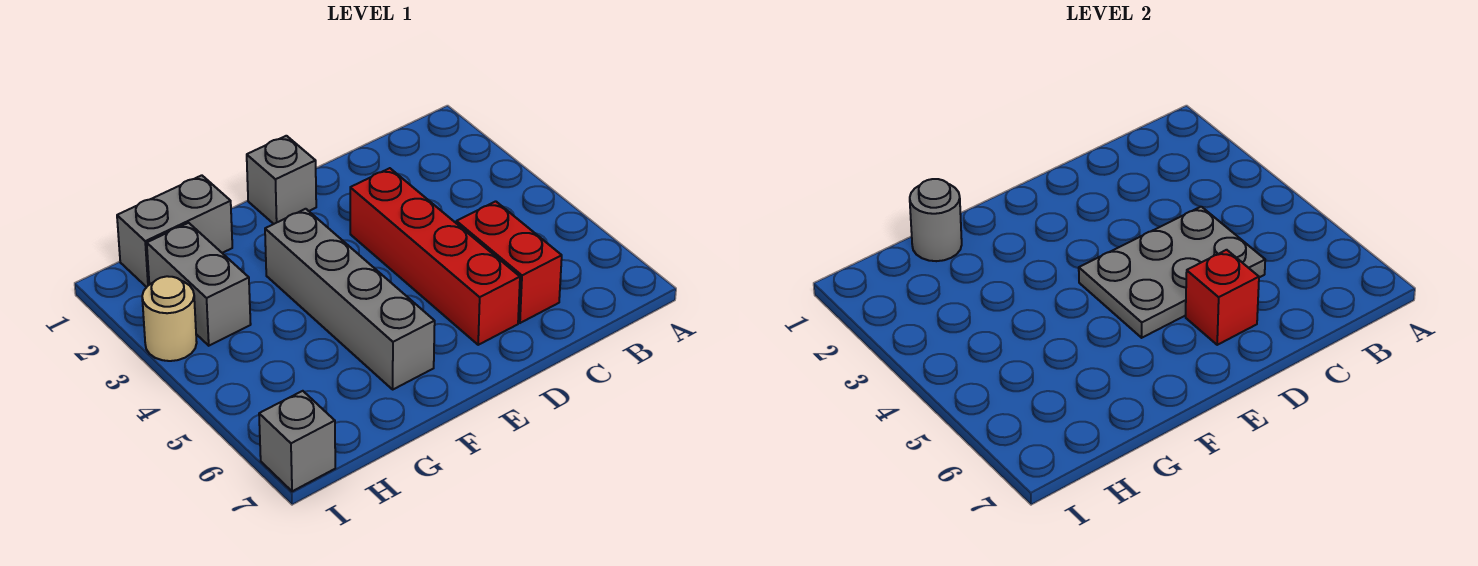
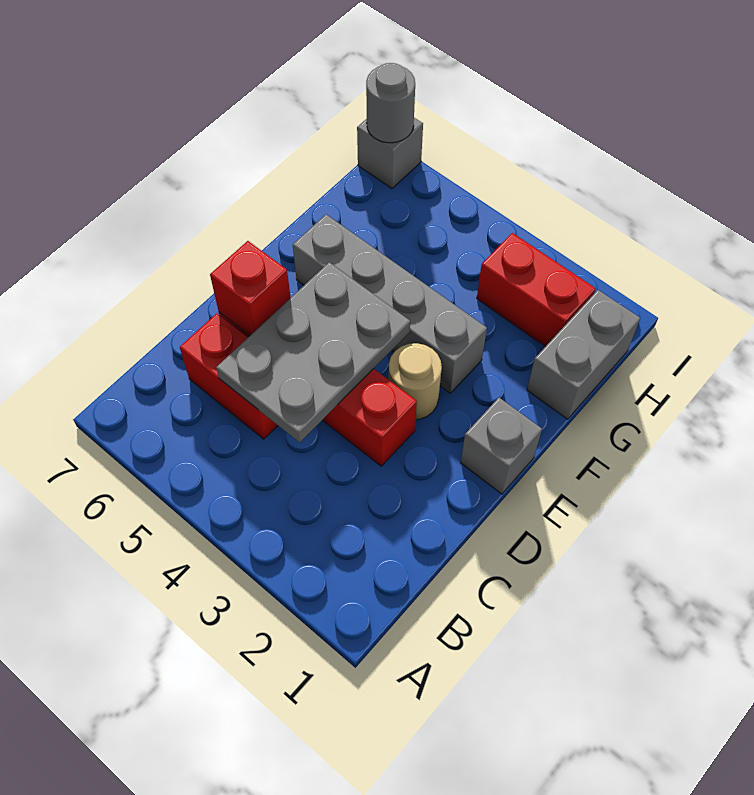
grey 1x1 round brick [910,179,962,261] -> grey 1x1 round brick moved to [366,63,415,143]
grey 1x2 brick [147,223,251,346] -> red 1x2 brick [477,233,596,347]
tan 1x1 round brick [142,276,197,361] -> tan 1x1 round brick moved to [388,343,442,420]

